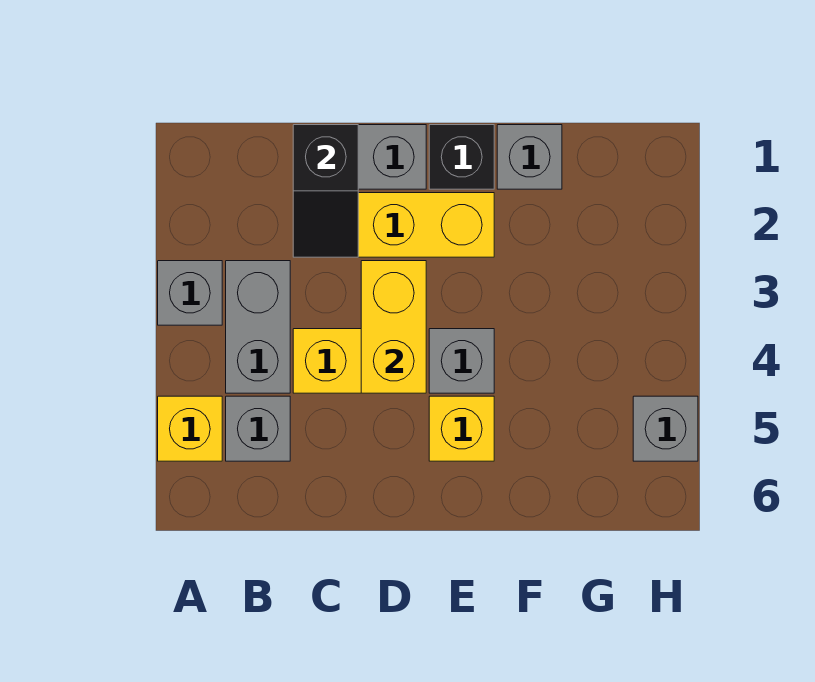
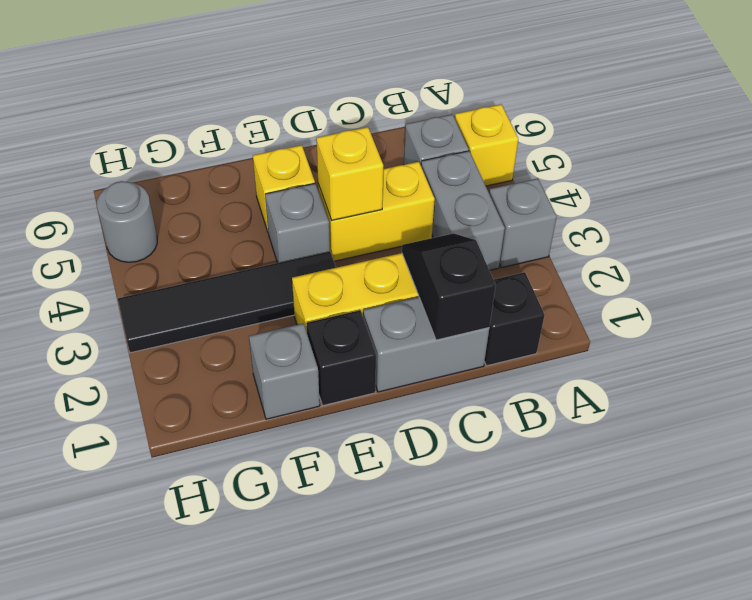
none -> black 1x1 brick [484,272,545,366]
yellow 1x2 brick [361,261,426,393] -> yellow 1x1 brick [316,127,383,220]
none -> black 1x4 tile [118,252,336,353]
grey 1x1 brick [633,396,698,461] -> grey 1x1 round brick [97,181,157,262]

